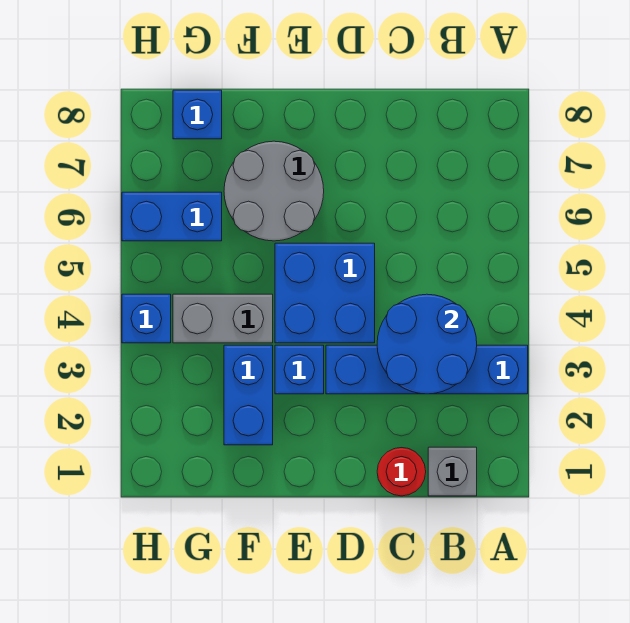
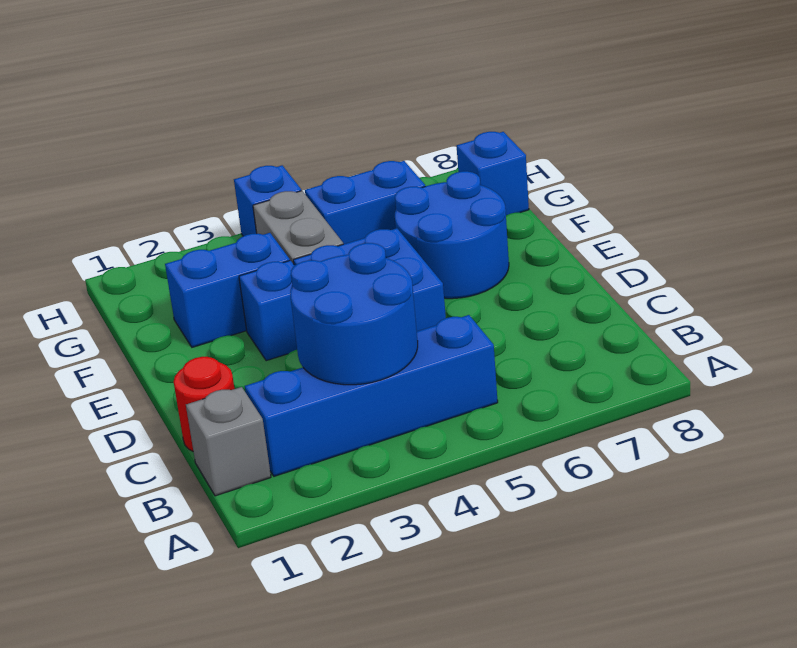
blue 1x4 brick [326,345,528,394] -> blue 1x4 brick turned to [245,315,498,476]
grey 2x2 round brick [224,141,324,241] -> blue 2x2 round brick [395,171,509,299]
blue 1x2 brick [122,192,222,241] -> blue 1x2 brick turned to [305,161,425,244]

